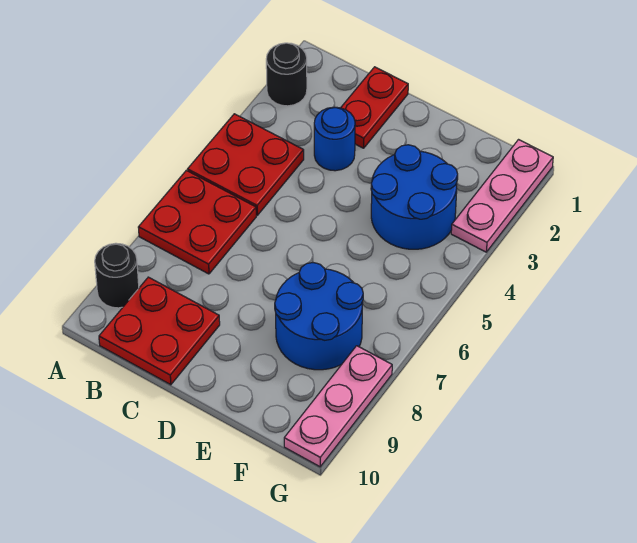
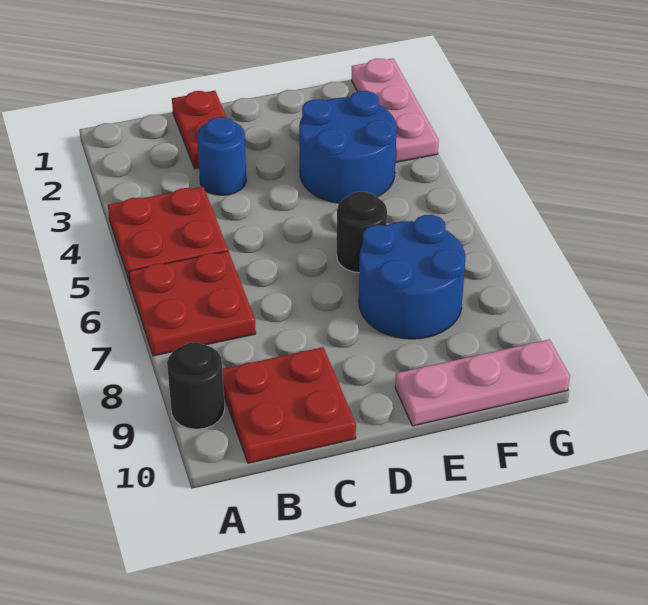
black 1x1 round brick [266,43,307,106] -> black 1x1 round brick moved to [337,192,387,273]
pink 1x3 plate [284,346,392,467] -> pink 1x3 plate turned to [395,339,570,426]

